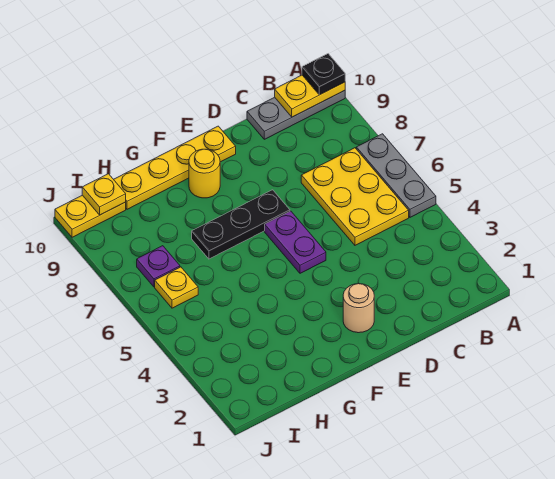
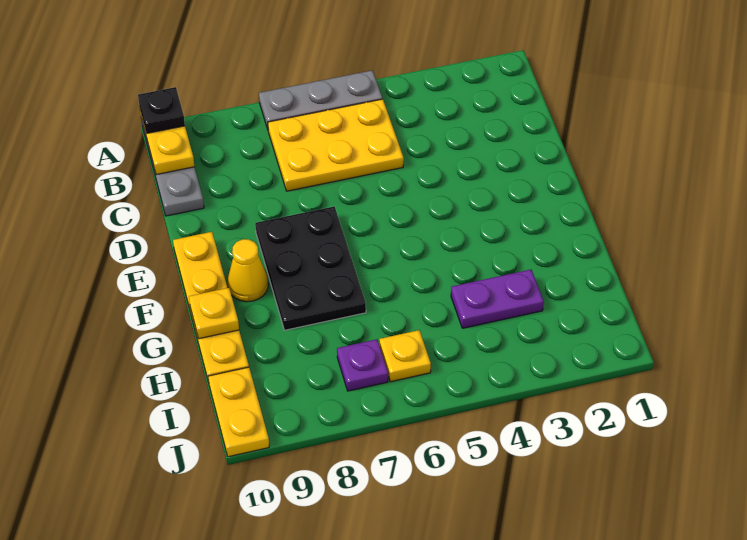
tan 1x1 round brick [343,284,374,333] -> none
purple 1x2 plate [265,211,326,273] -> purple 1x2 plate moved to [451,270,544,328]
black 1x3 plate [192,190,290,259] -> black 2x3 plate [255,207,366,330]
yellow 1x1 round brick [189,149,220,198] -> yellow 1x1 cone [228,239,268,302]
yellow 1x1 plate [82,174,126,215] -> yellow 1x1 plate moved to [189,288,239,339]

